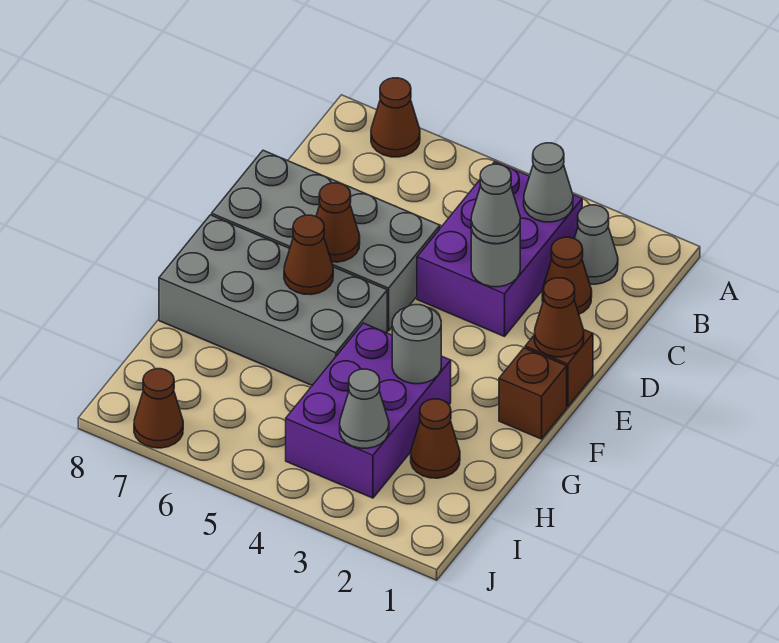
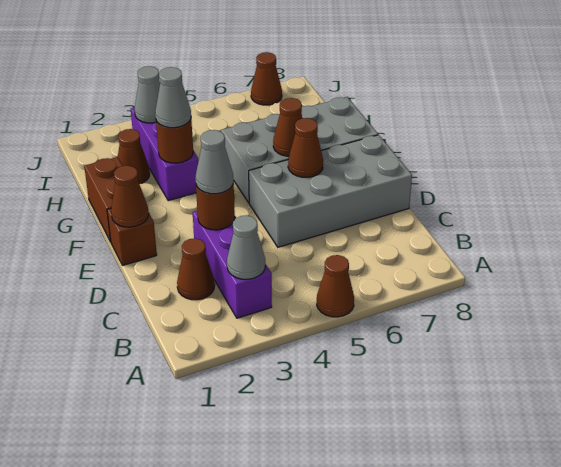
brown 1x1 cone [371,78,420,157] -> brown 1x1 cone moved to [317,255,354,317]
grey 1x1 cone [574,205,618,284] -> grey 1x1 cone moved to [155,67,191,128]
purple 2x3 brick [417,162,582,336] -> purple 1x3 brick [193,211,272,318]
grey 1x1 round brick [471,229,520,287] -> brown 1x1 round brick [196,182,235,230]
brown 1x1 brick [499,348,567,439] -> brown 1x2 brick [84,157,122,242]
purple 2x3 brick [286,323,451,498] -> purple 1x3 brick [131,107,199,200]
grey 1x1 round brick [392,305,441,384] -> brown 1x1 round brick [156,120,193,163]

